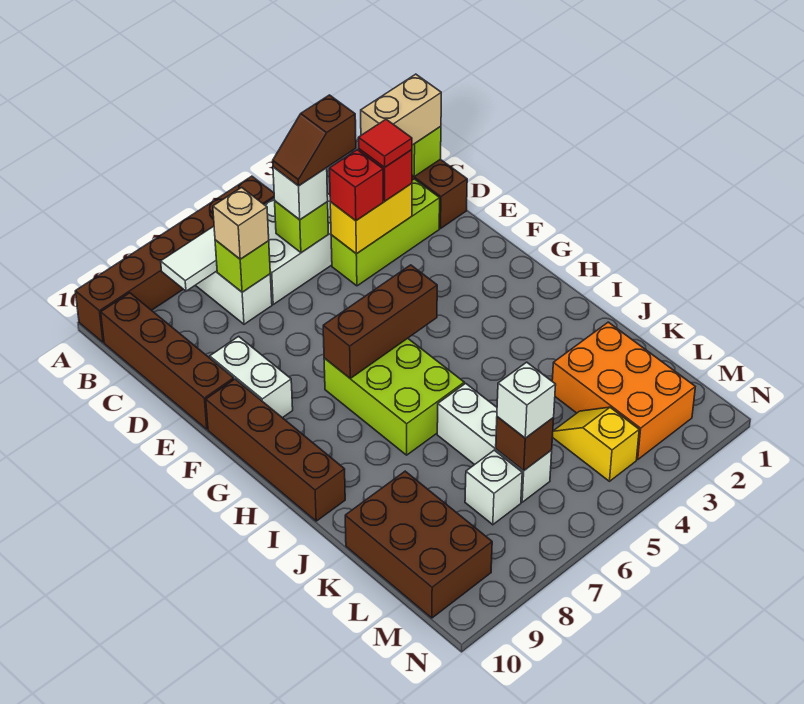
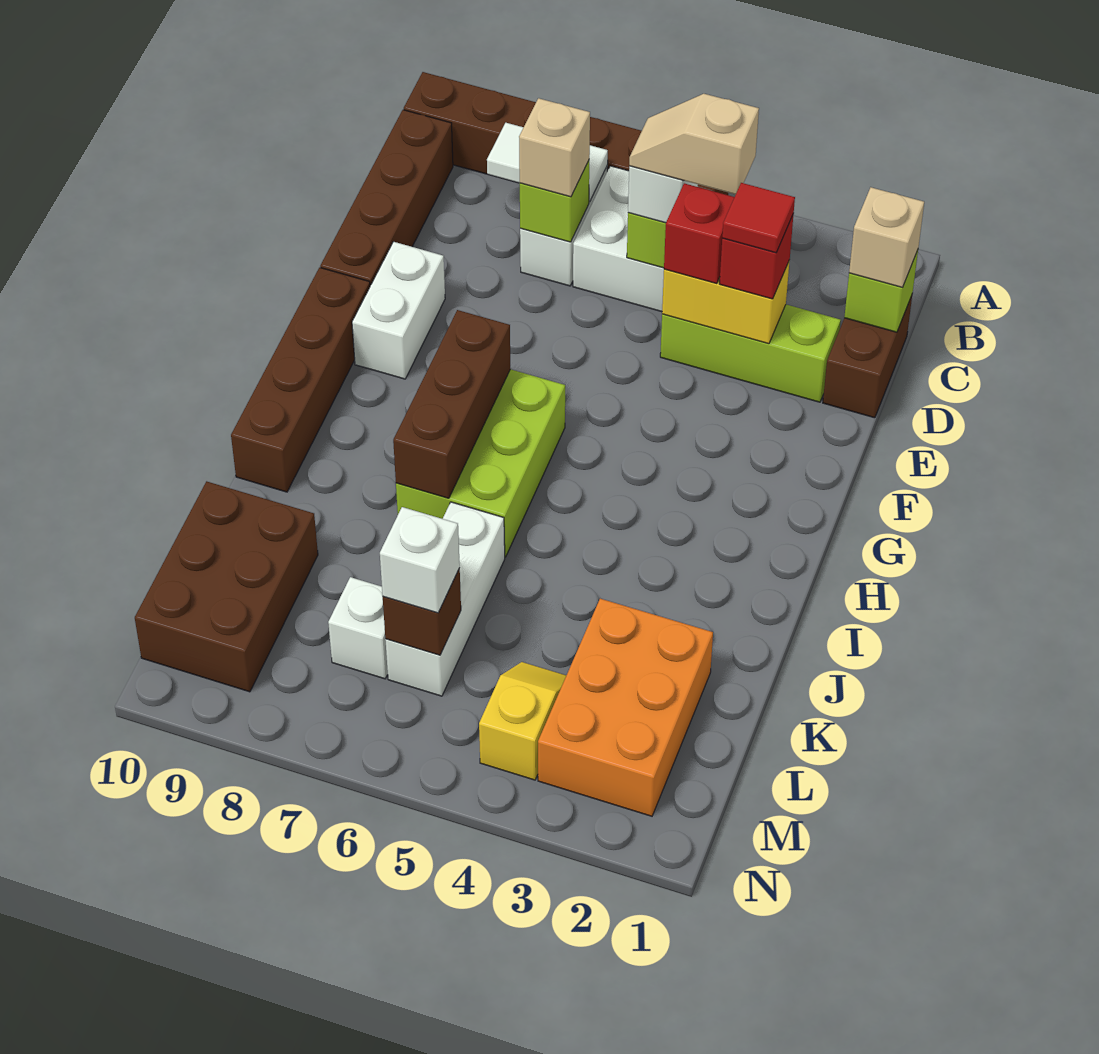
tan 1x2 brick [361,74,441,145] -> tan 1x1 brick [849,187,924,287]
brown 1x2 slope [273,95,356,186] -> tan 1x2 slope [629,94,759,195]
brown 1x3 brick [323,265,437,378] -> brown 1x3 brick turned to [393,310,511,498]

